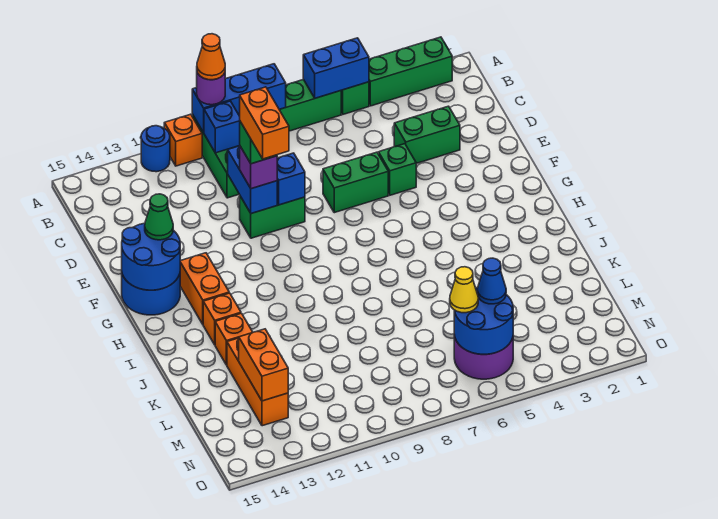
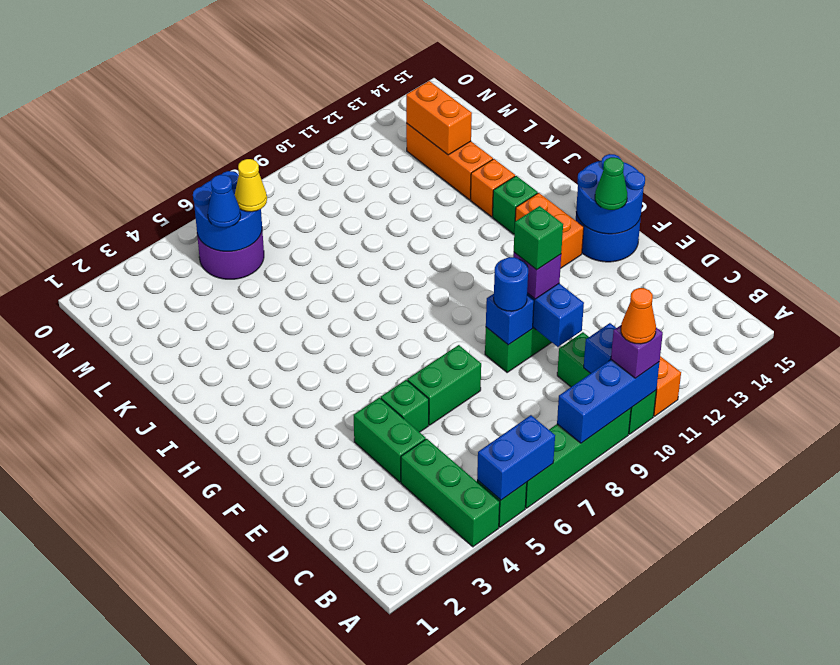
green 1x3 brick [369,37,452,106] -> green 1x3 brick turned to [401,439,500,547]
purple 1x1 round brick [197,72,225,105] -> purple 1x1 brick [611,325,663,378]
blue 1x1 round brick [141,126,170,172] -> blue 1x1 round brick moved to [494,257,528,311]
green 1x2 brick [394,106,460,163] -> green 1x2 brick turned to [354,398,426,482]
orange 1x2 brick [240,87,289,159] -> none
orange 1x1 brick [203,293,241,345] -> green 1x1 brick [493,176,538,234]

